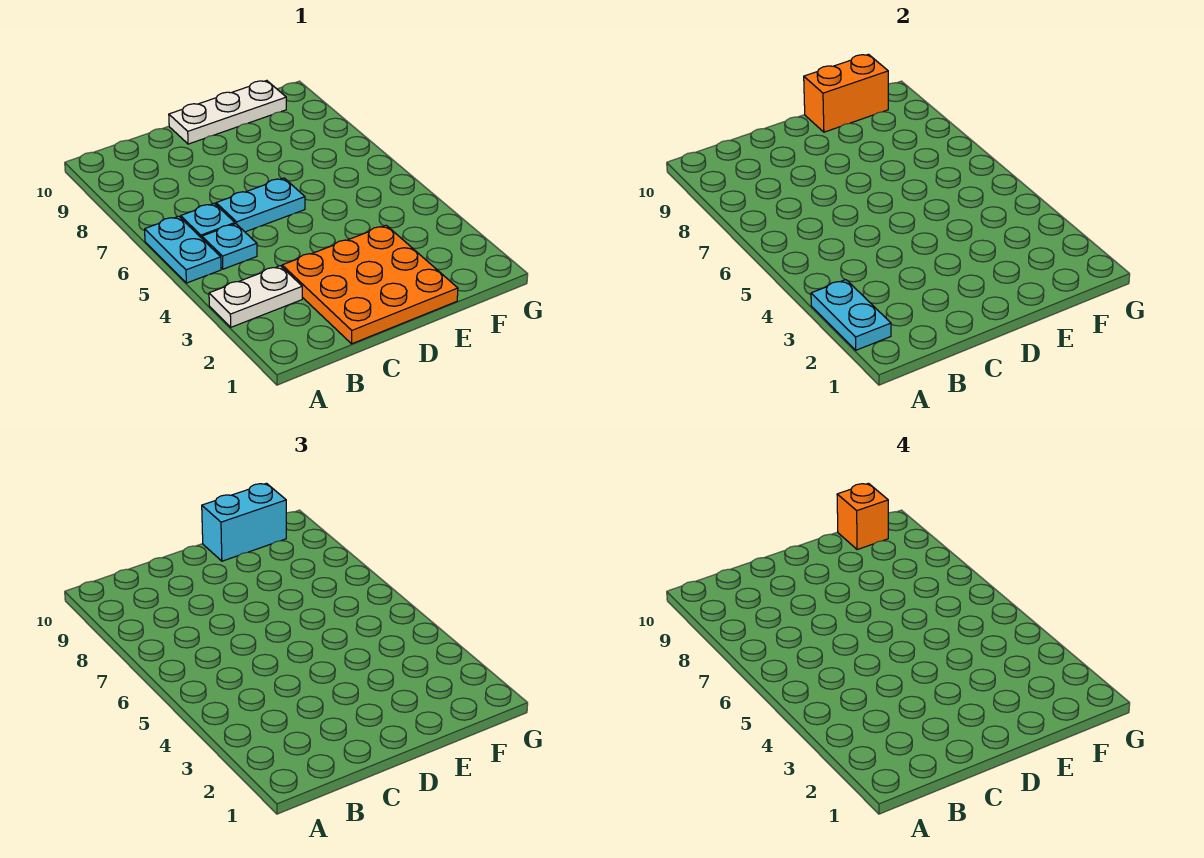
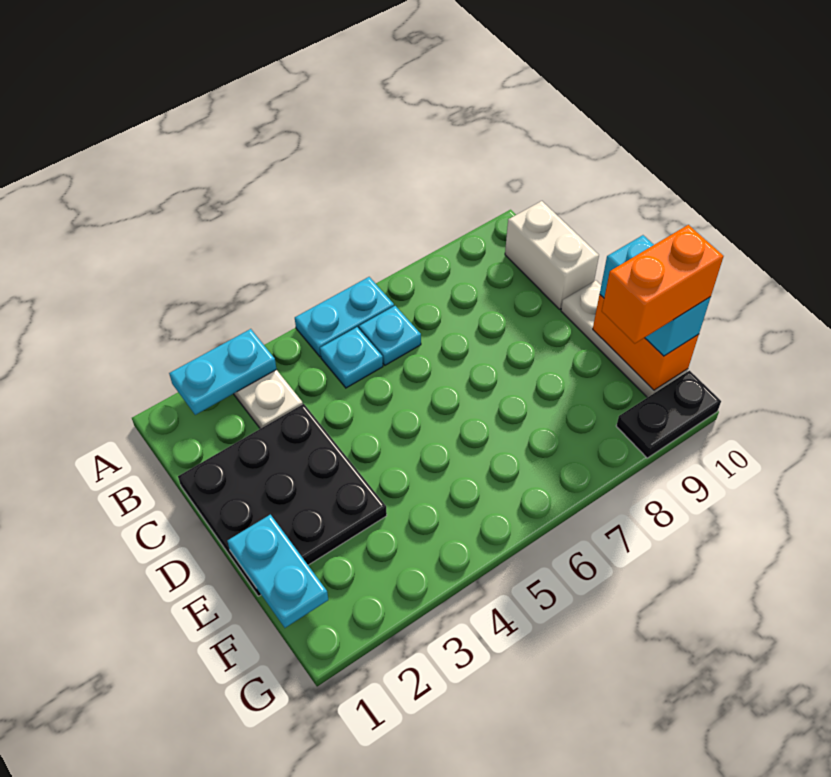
none -> white 1x2 brick [505,201,599,309]
orange 3x3 plate [282,225,458,344] -> black 3x3 plate [178,404,387,596]
cyan 1x2 plate [216,178,305,232] -> cyan 1x2 plate moved to [227,515,328,628]
orange 1x1 brick [837,483,888,550] -> orange 1x2 brick [602,225,724,344]
none -> black 1x2 plate [616,371,721,458]

